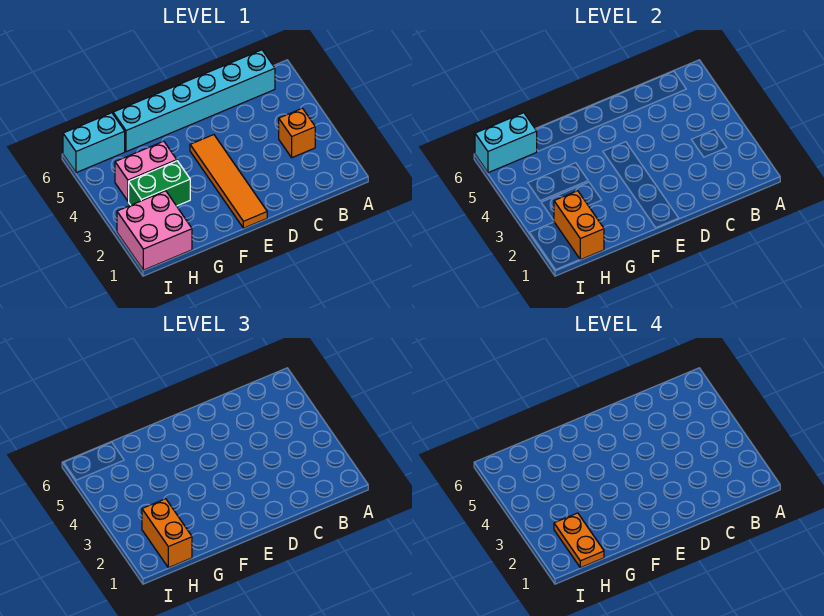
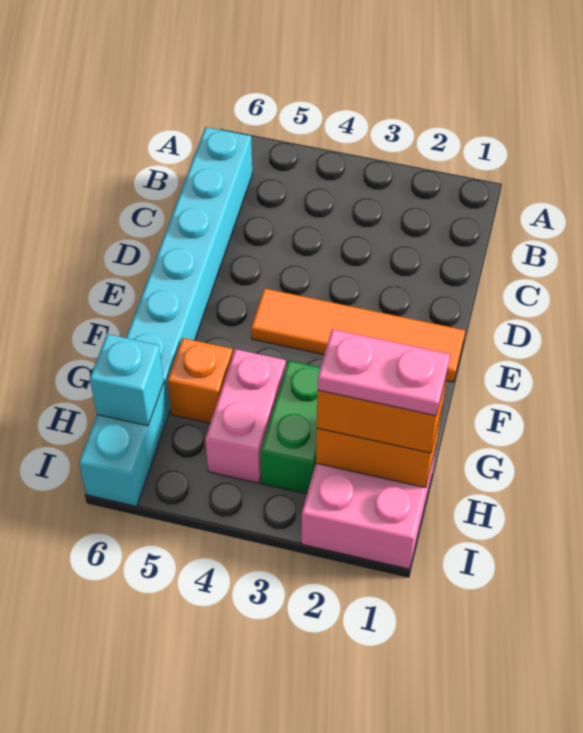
orange 1x1 brick [279,108,315,158] -> orange 1x1 brick moved to [167,338,233,423]
orange 1x2 plate [554,513,604,568] -> pink 1x2 plate [318,329,450,416]
cyan 1x2 brick [475,113,537,173] -> cyan 1x1 brick [90,334,164,426]

